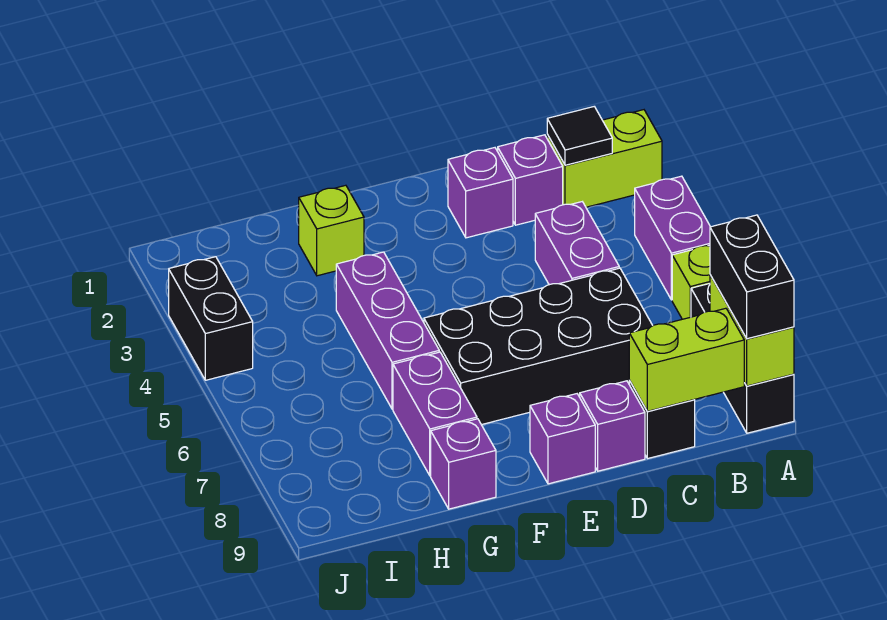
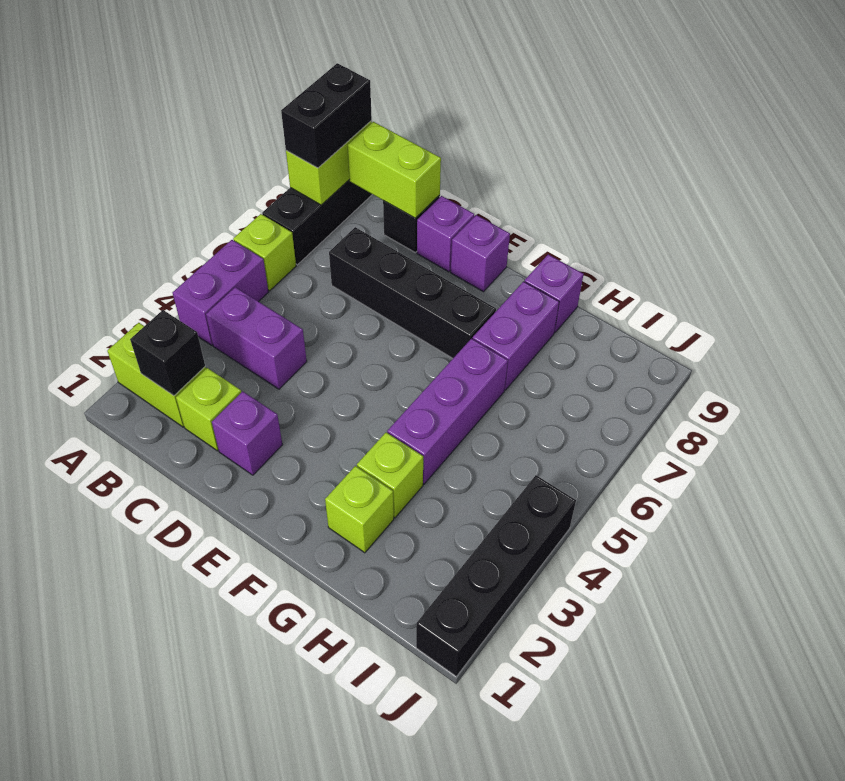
black 1x1 tile [547,107,612,165] -> black 1x1 brick [130,310,205,396]
purple 1x1 brick [498,135,563,225] -> lime 1x1 brick [176,368,241,451]
purple 1x2 brick [535,202,619,285] -> purple 1x2 brick turned to [206,287,307,389]
black 2x4 brick [424,268,653,425] -> black 1x4 brick [329,227,496,358]
none -> lime 1x1 brick [357,432,423,518]
black 1x2 brick [169,257,253,380] -> black 1x4 brick [416,475,576,676]

